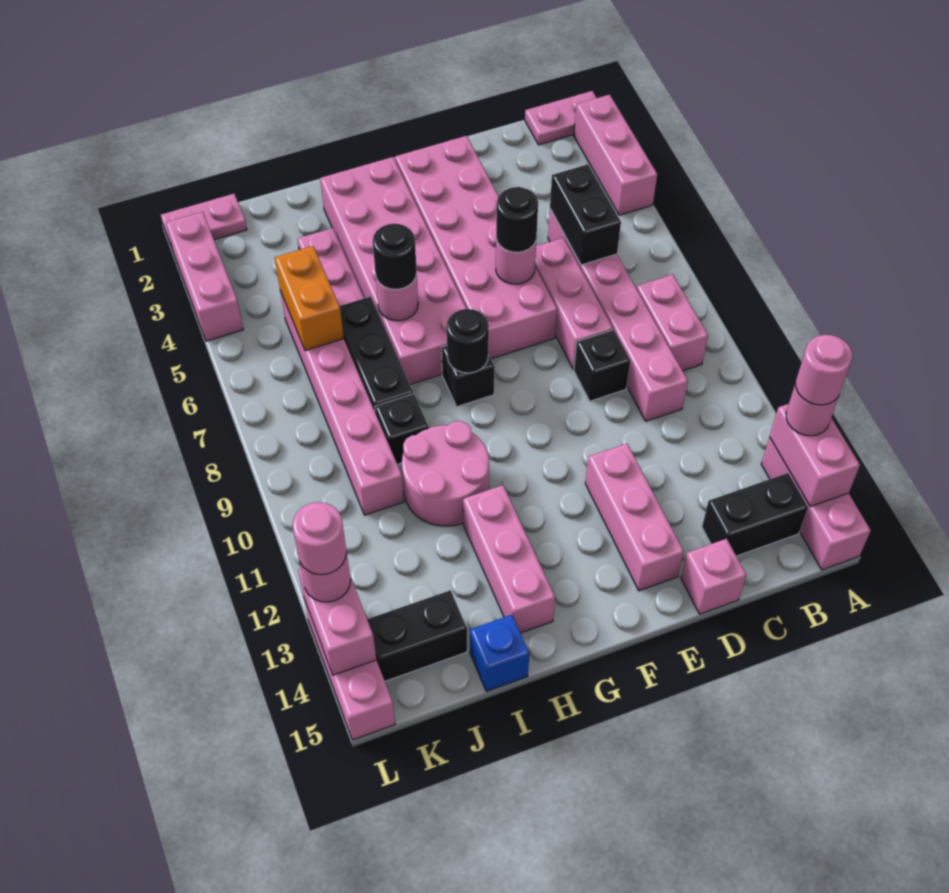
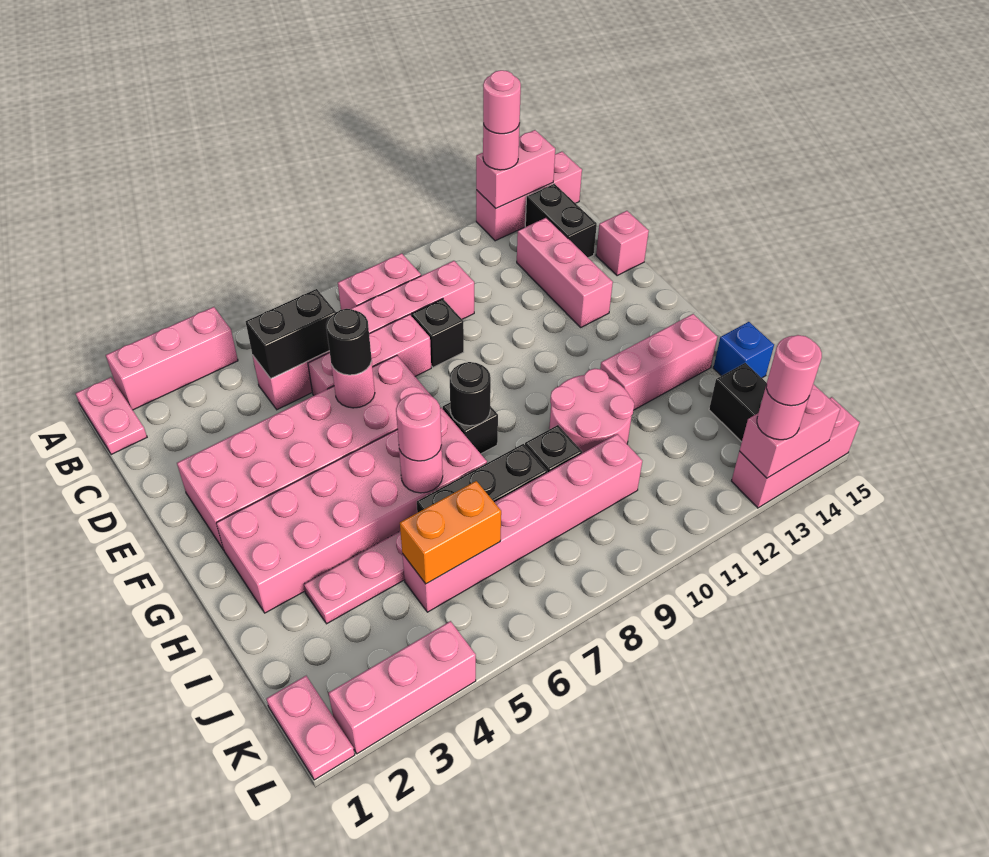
pink 1x3 brick [585,444,684,591] -> pink 1x3 brick turned to [517,218,613,327]
black 1x1 round brick [373,224,417,289] -> pink 1x1 round brick [396,393,442,461]

